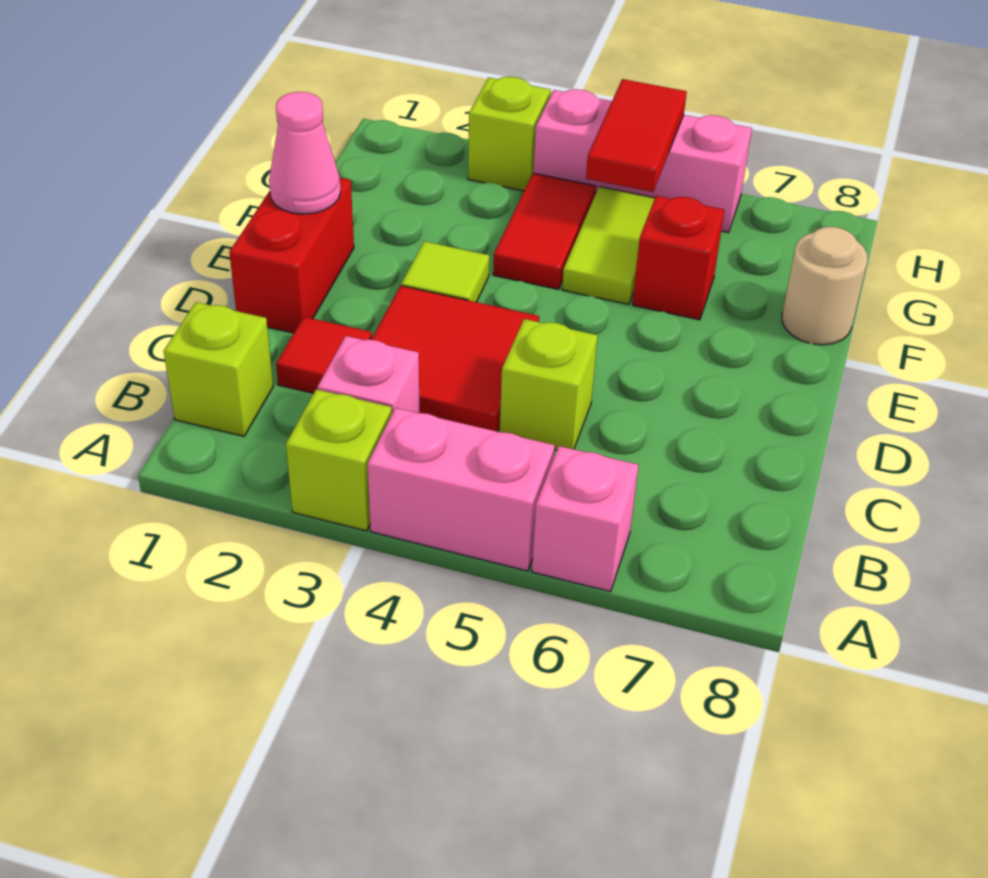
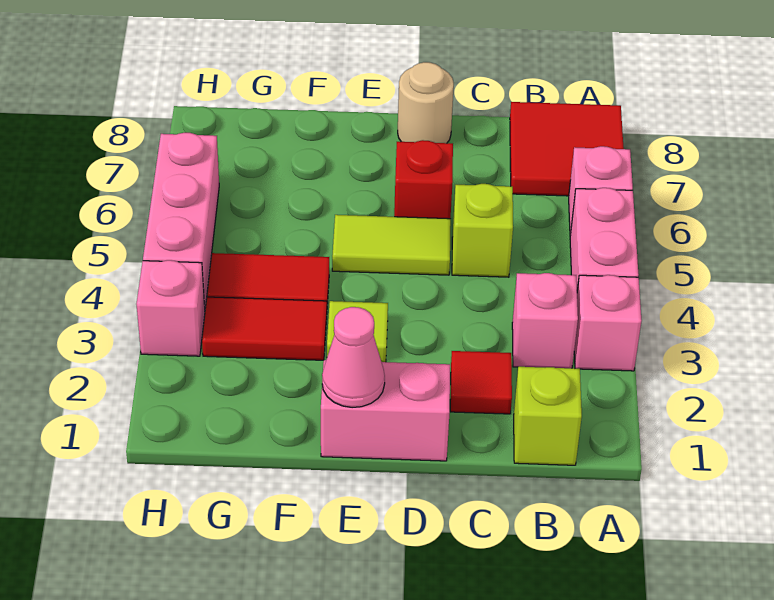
lime 1x1 brick [286,389,392,531] -> pink 1x1 brick [574,275,642,371]
red 2x2 tile [371,286,539,432] -> red 2x2 tile moved to [510,102,624,196]
red 1x2 brick [229,178,354,333] -> pink 1x2 brick [321,360,450,461]
lime 1x2 tile [562,187,655,304] -> lime 1x2 tile moved to [332,215,451,275]
red 1x1 brick [632,196,724,320] -> red 1x1 brick moved to [394,140,453,219]
tan 1x1 round brick [782,227,868,345] -> tan 1x1 round brick moved to [398,62,454,143]
red 1x2 tile [586,79,687,192] -> red 1x2 tile moved to [202,297,327,360]
lime 1x1 brick [468,77,550,191] -> pink 1x1 brick [136,260,205,356]

